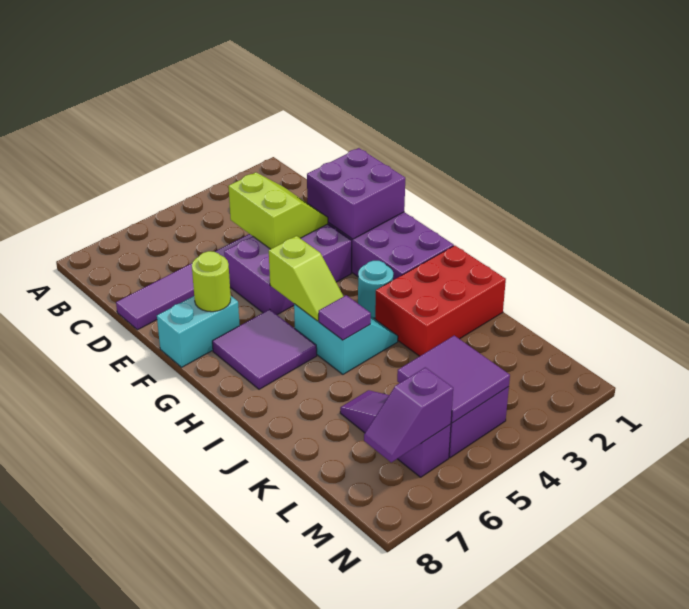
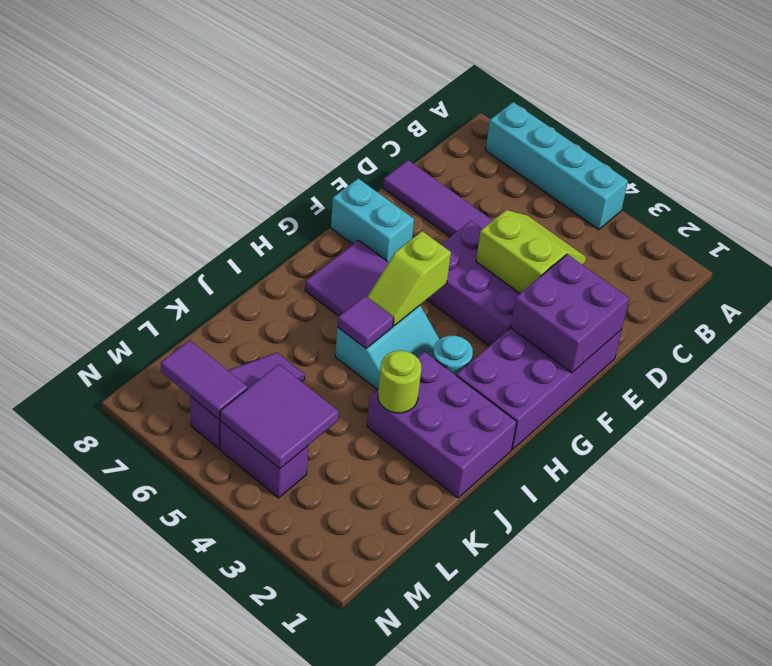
none -> cyan 1x4 brick [486,102,628,230]
lime 2x2 slope [229,172,328,249] -> lime 2x2 slope turned to [476,210,586,293]
lime 1x1 round brick [192,251,231,312] -> lime 1x1 round brick moved to [378,351,421,413]
red 2x3 brick [375,246,506,356] -> purple 2x3 brick [367,352,517,498]
purple 1x2 slope [364,367,453,463] -> purple 1x2 tile [161,340,248,419]

